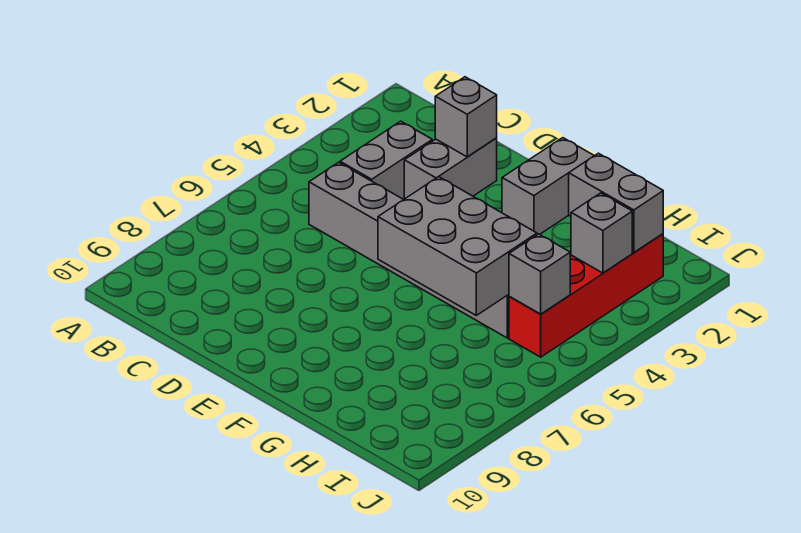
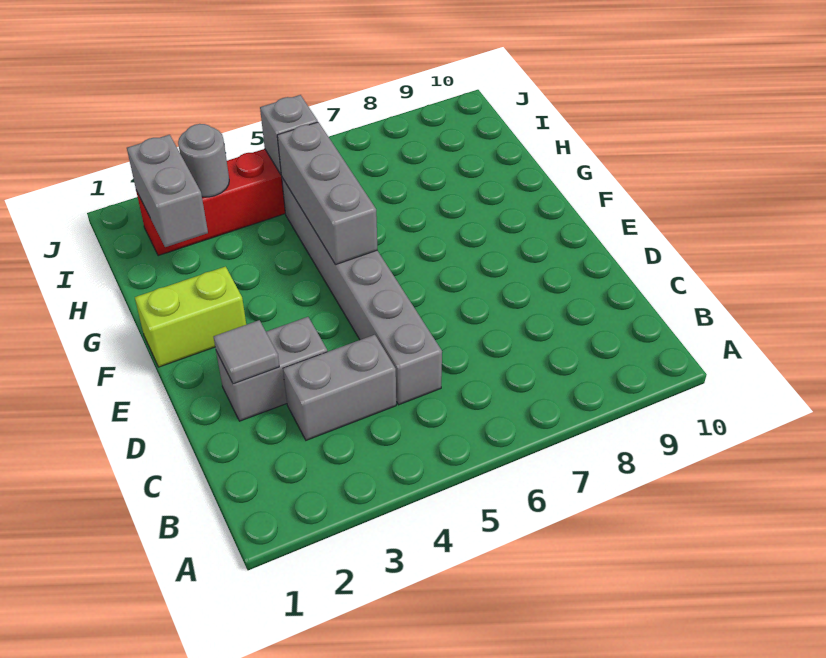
grey 1x1 brick [435,77,497,157] -> grey 1x1 tile [214,320,279,384]
grey 1x2 brick [502,138,594,235] -> lime 1x2 brick [135,267,246,367]
grey 2x3 brick [378,177,537,315] -> grey 1x3 brick [277,122,377,265]
grey 1x1 brick [571,193,632,273] -> grey 1x1 round brick [178,124,229,197]

